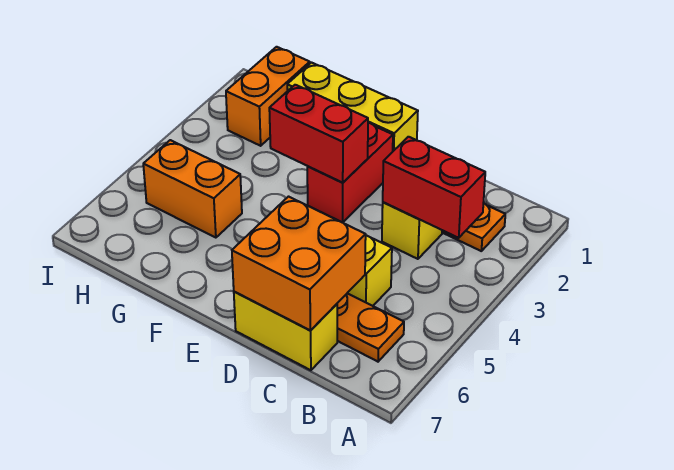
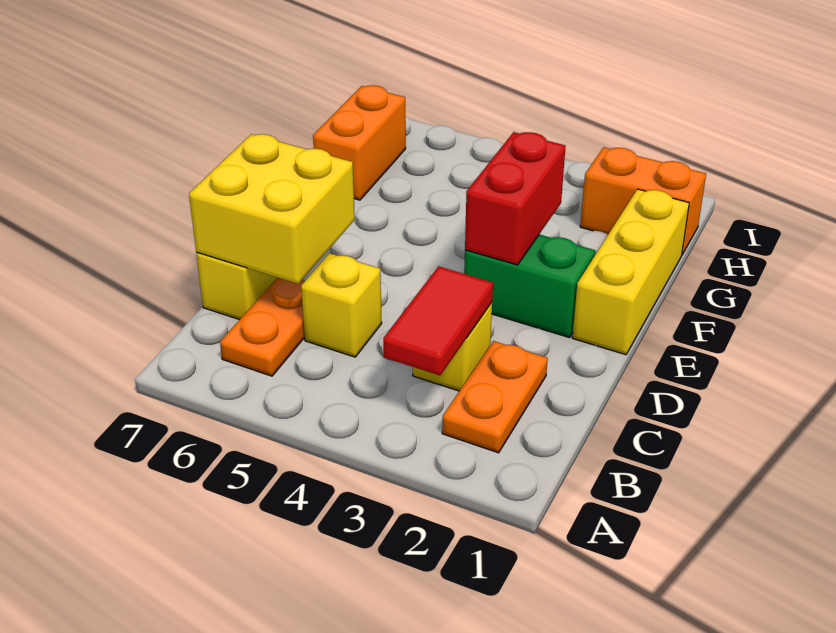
red 1x2 brick [383,137,485,238] -> red 1x2 tile [383,266,493,375]
orange 2x2 brick [232,197,366,330] -> yellow 2x2 brick [189,134,355,284]
red 1x2 brick [307,123,393,223] -> green 1x2 brick [464,235,595,338]
orange 1x2 brick [143,140,242,238] -> orange 1x2 brick moved to [313,85,406,200]

